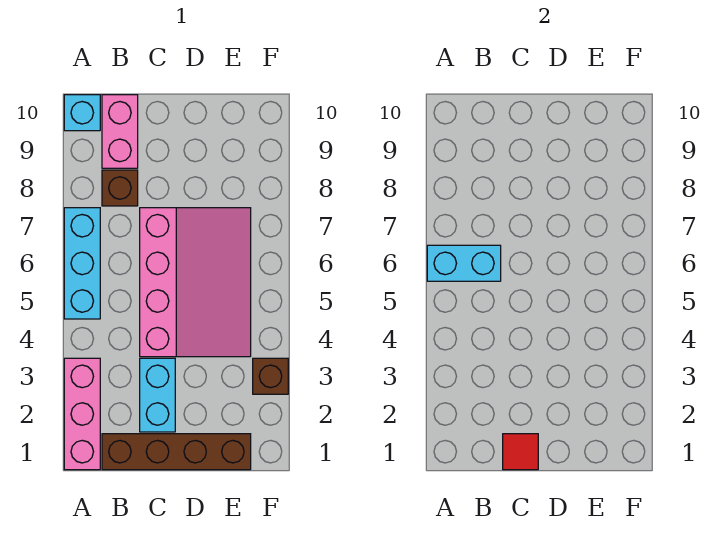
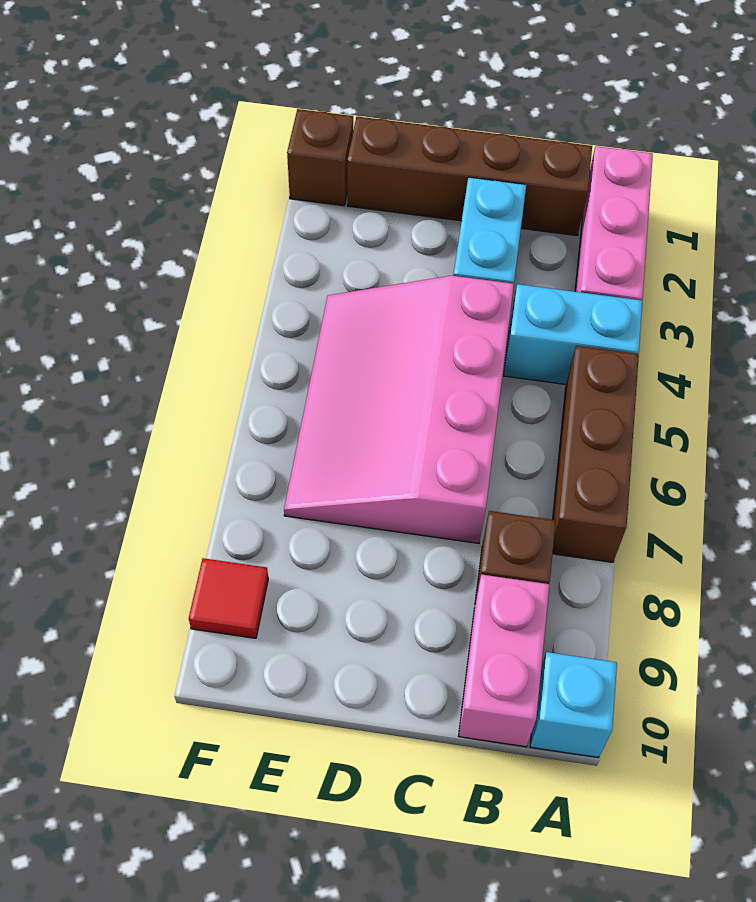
cyan 1x3 brick [64,208,100,319] -> brown 1x3 brick [553,346,639,562]
cyan 1x2 brick [427,245,501,281] -> cyan 1x2 brick moved to [504,284,642,384]
red 1x1 tile [503,434,538,470] -> red 1x1 tile moved to [189,558,268,638]
brown 1x1 brick [253,358,288,394] -> brown 1x1 brick moved to [287,109,353,206]

